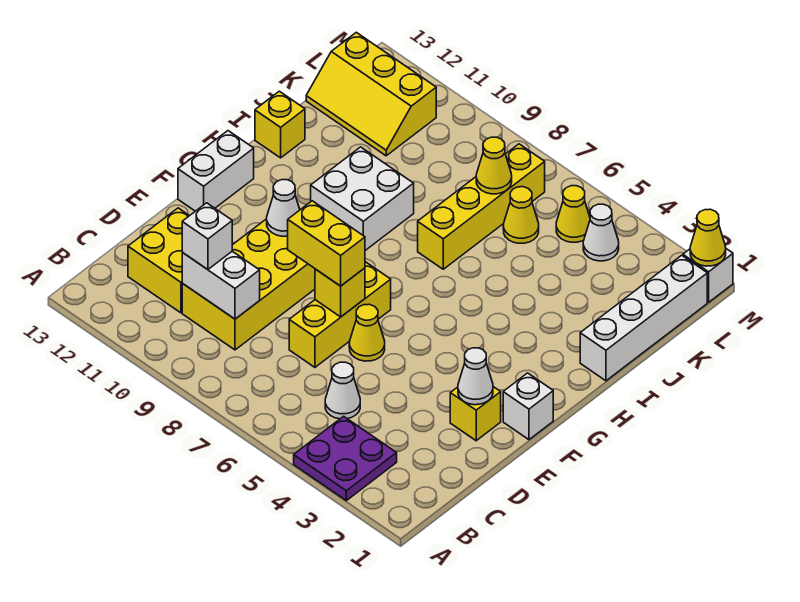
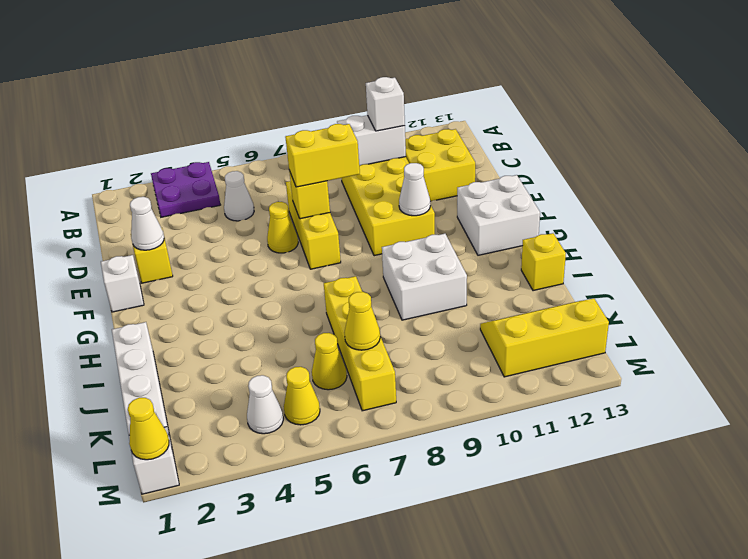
white 1x2 brick [178,131,254,211] -> white 2x2 brick [457,175,540,255]

